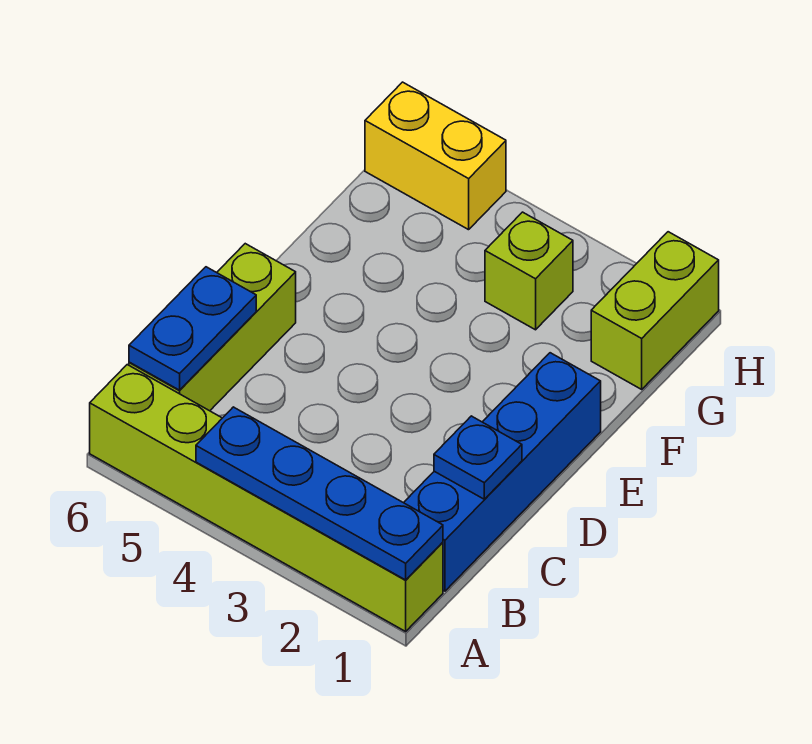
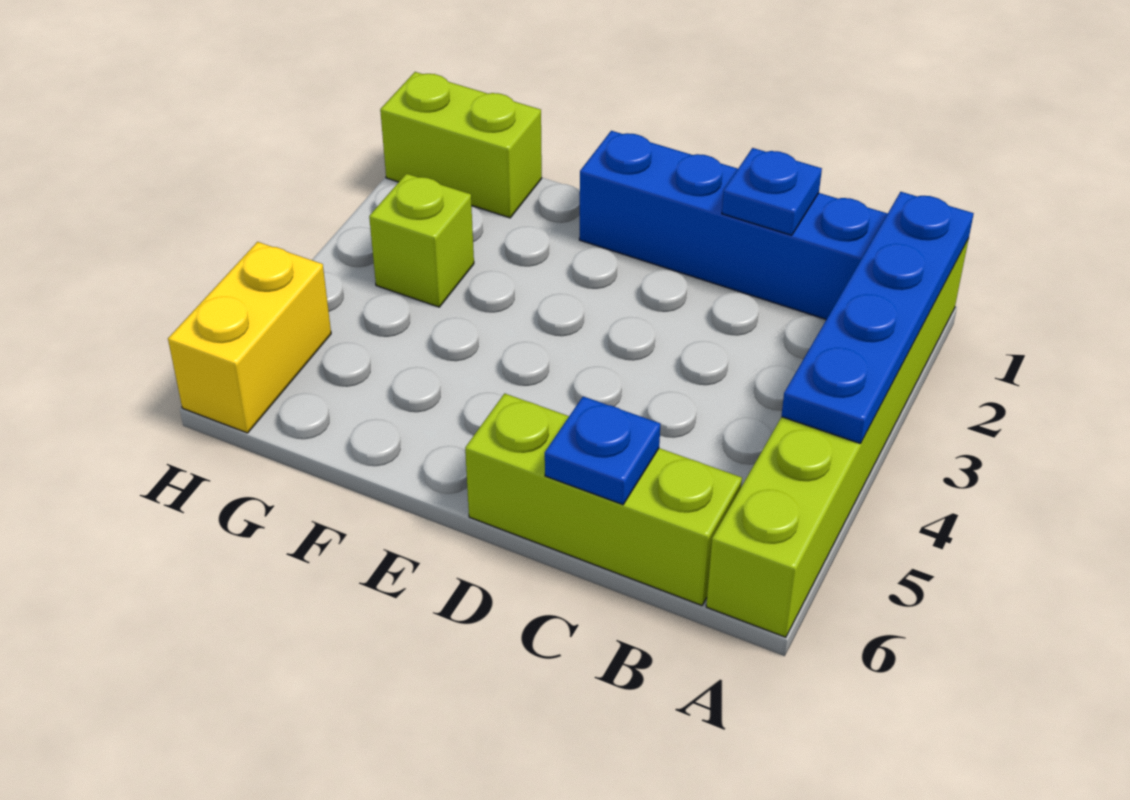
blue 1x2 plate [129,267,256,390] -> blue 1x1 plate [545,396,660,505]

